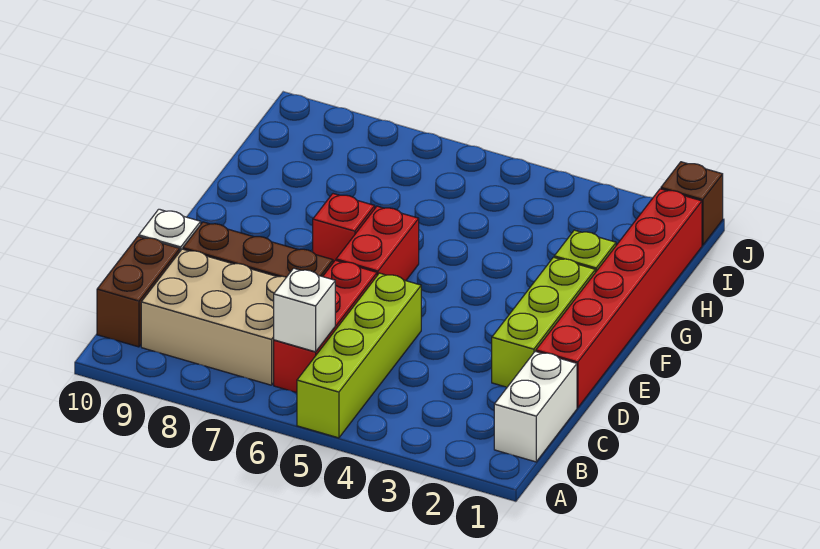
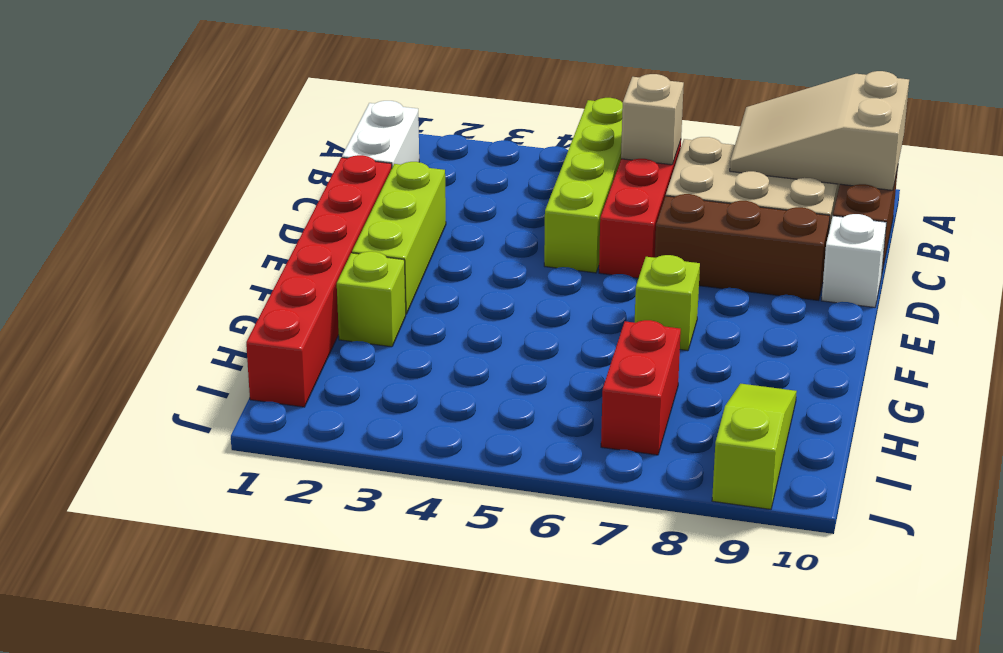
none -> tan 2x3 slope [730,71,909,190]
white 1x1 brick [274,268,335,352] -> tan 1x1 brick [621,74,684,165]
red 1x2 brick [336,206,419,281] -> red 1x2 brick moved to [601,320,681,455]
red 1x1 brick [313,194,375,262] -> lime 1x1 brick [635,255,700,351]
none -> lime 1x3 slope [712,384,797,509]
brown 1x1 brick [661,162,723,245] -> none

